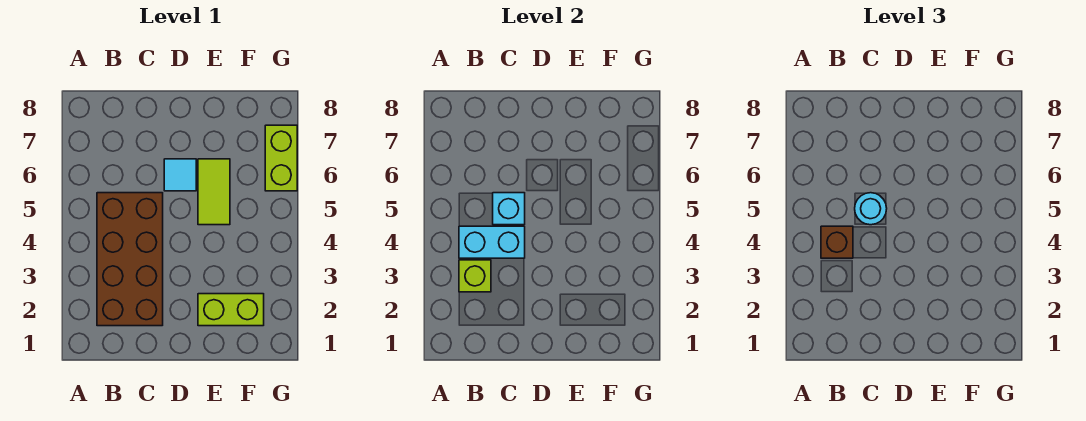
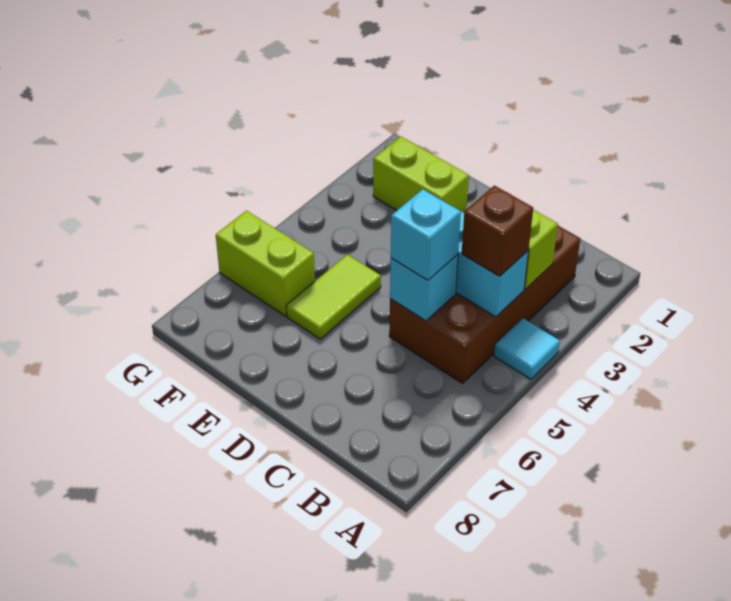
cyan 1x1 round brick [855,193,887,225] -> cyan 1x1 brick [391,189,461,280]
cyan 1x1 tile [164,159,196,191] -> cyan 1x1 tile moved to [494,318,560,379]
lime 1x2 brick [265,125,297,191] -> lime 1x2 brick turned to [216,211,315,316]

